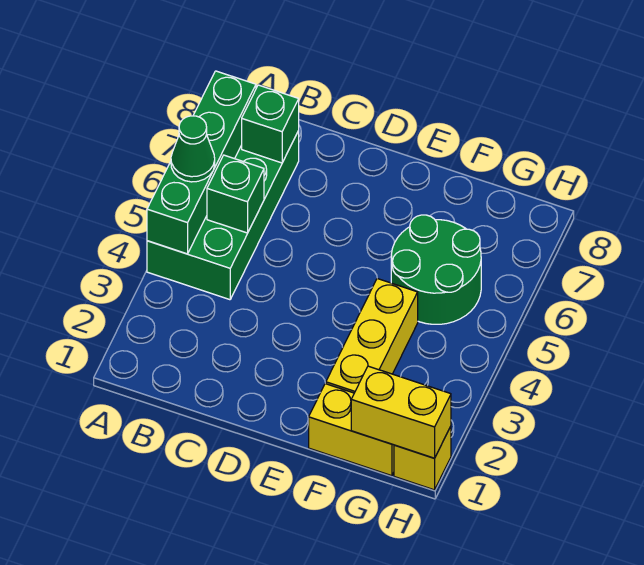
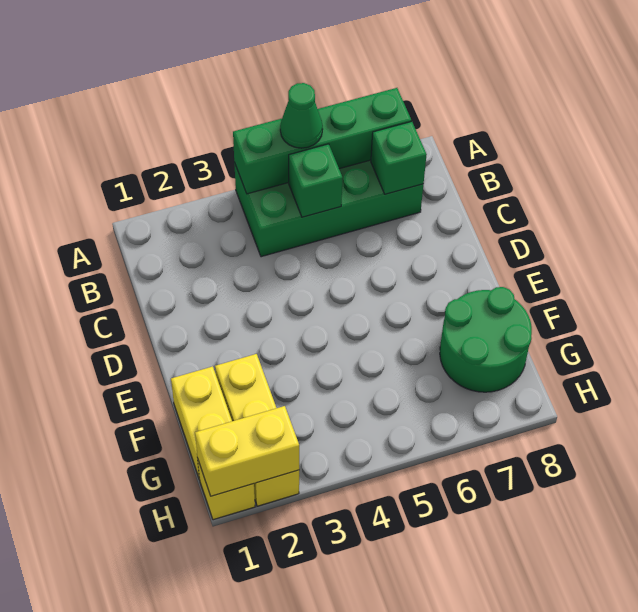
yellow 1x3 brick [326,279,418,393] -> yellow 1x3 brick turned to [215,354,299,506]
green 2x2 round brick [391,215,481,324] -> green 2x2 round brick moved to [440,287,532,392]
yellow 1x2 brick [351,366,451,458] -> yellow 1x2 brick turned to [195,406,299,496]

